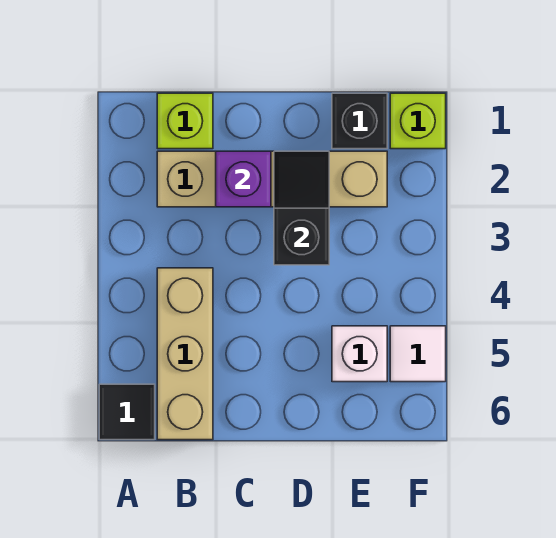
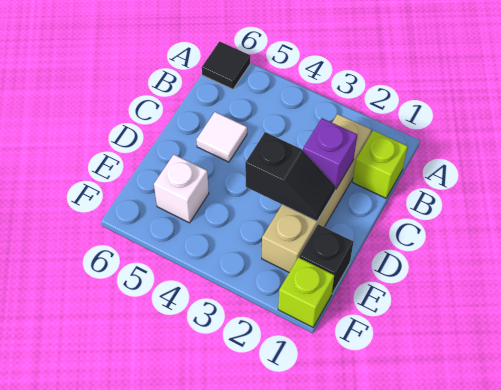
tan 1x3 brick [157,268,213,440] -> none
white 1x1 tile [390,326,446,382] -> white 1x1 tile moved to [196,112,247,162]

